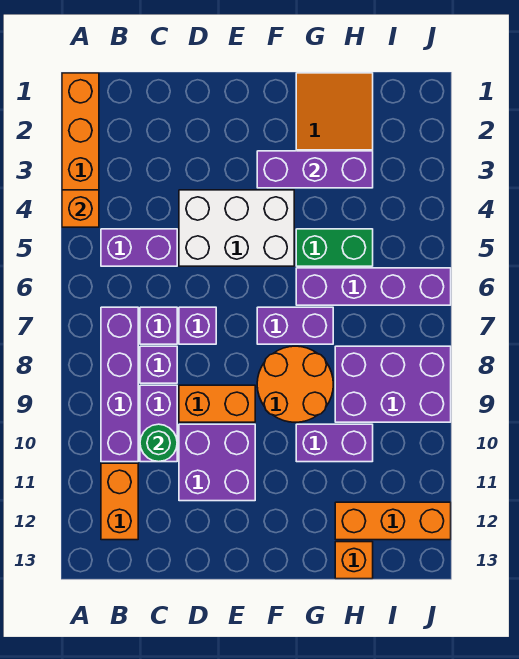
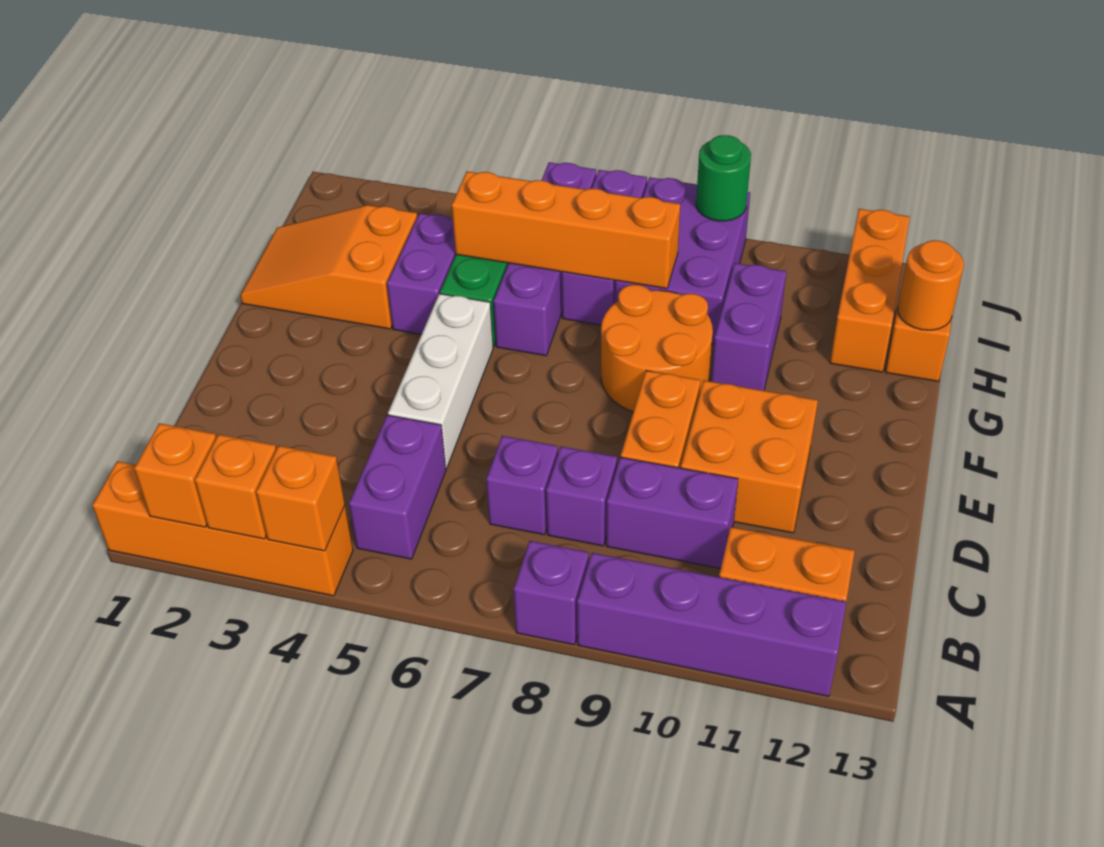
none -> orange 1x1 brick [134,423,216,527]
none -> orange 1x1 brick [195,434,276,539]
purple 1x4 brick [101,307,138,462] -> purple 1x4 brick moved to [577,553,846,696]
green 1x1 round brick [140,424,177,462] -> green 1x1 round brick moved to [696,135,751,221]
white 2x3 brick [179,190,294,266] -> white 1x3 brick [388,294,493,468]
purple 1x1 brick [179,307,216,344] -> purple 1x1 brick moved to [514,541,589,645]
purple 2x2 brick [179,424,255,501] -> orange 2x2 brick [681,381,818,533]
purple 1x3 brick [257,151,373,188] -> purple 1x3 brick moved to [562,170,647,325]
purple 1x2 brick [257,307,333,344] -> purple 1x2 brick moved to [387,213,456,334]
none -> orange 1x4 brick [452,171,680,289]
none -> orange 1x1 round brick [898,240,964,330]

